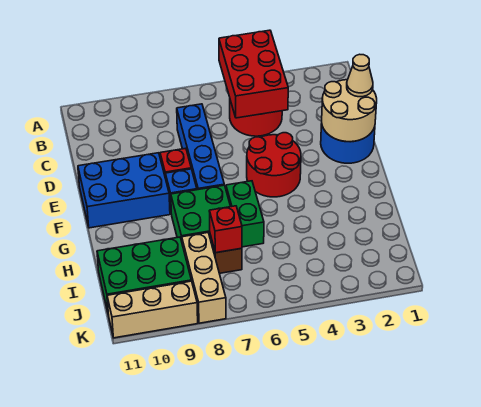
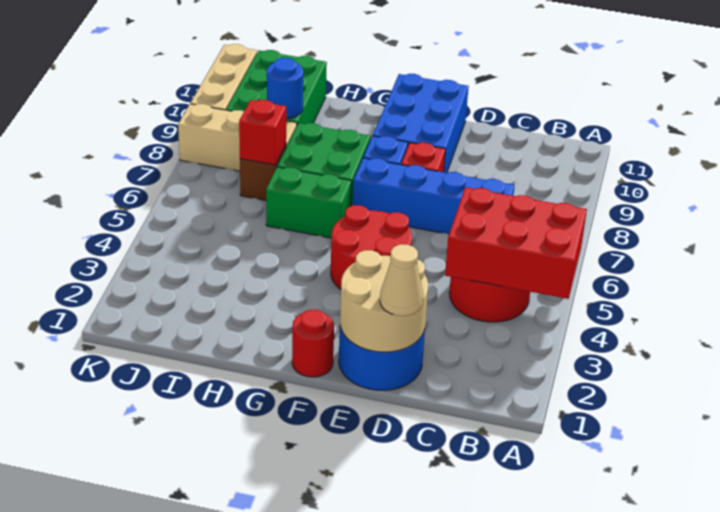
none -> red 1x1 round brick [292,310,334,377]
none -> blue 1x1 round brick [267,58,303,119]

